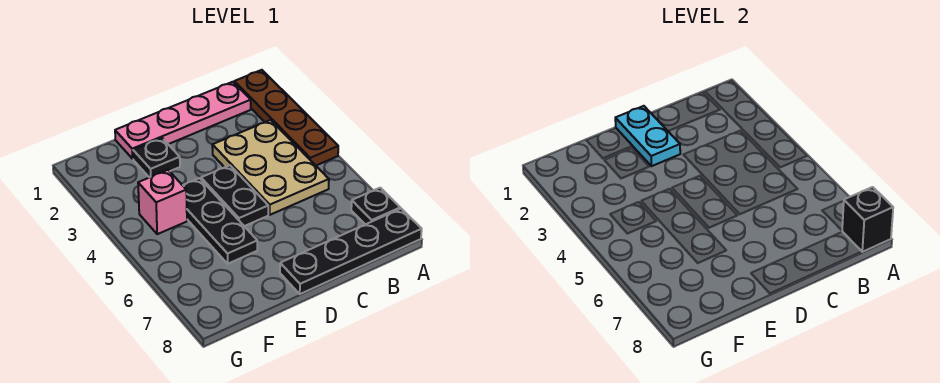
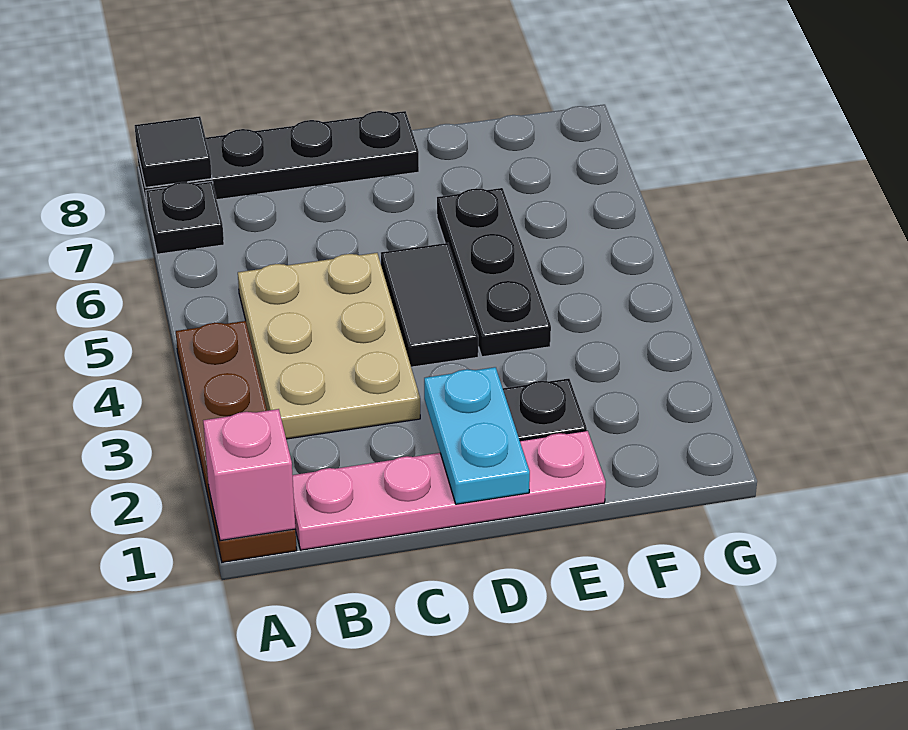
black 1x1 brick [842,187,893,252] -> black 1x1 tile [135,116,212,188]
black 1x2 plate [201,165,268,226] -> black 1x2 tile [381,243,478,367]
pink 1x1 brick [138,170,187,234] -> pink 1x1 brick moved to [203,409,295,541]

